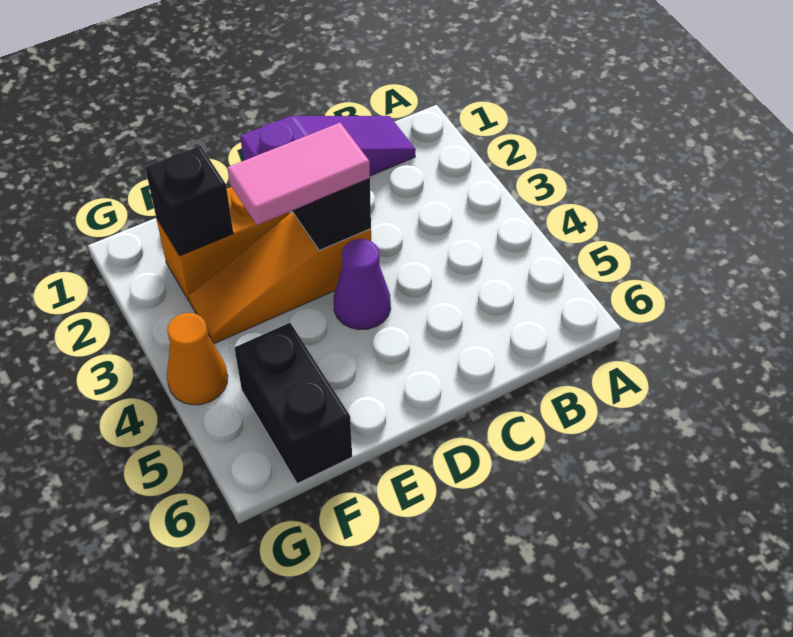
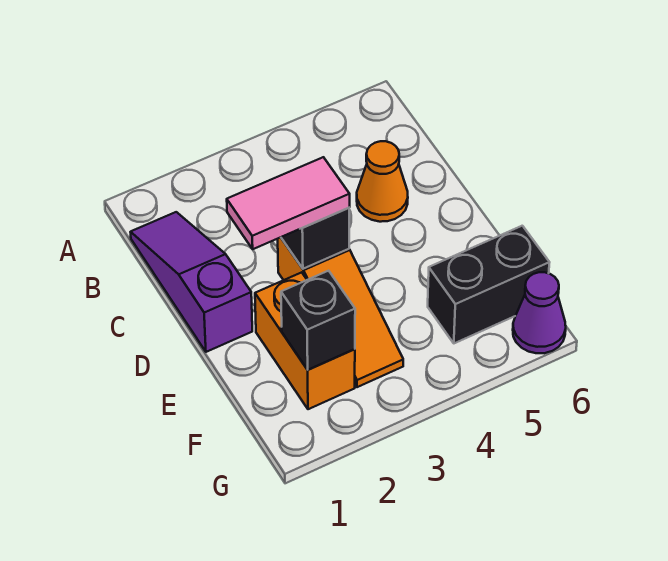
pink 1x2 tile [228,123,370,225] -> pink 1x2 tile turned to [227,157,350,249]
purple 1x1 cone [334,239,391,330] -> purple 1x1 cone moved to [513,272,566,353]
orange 1x1 cone [167,313,228,405] -> orange 1x1 cone moved to [357,141,408,222]

